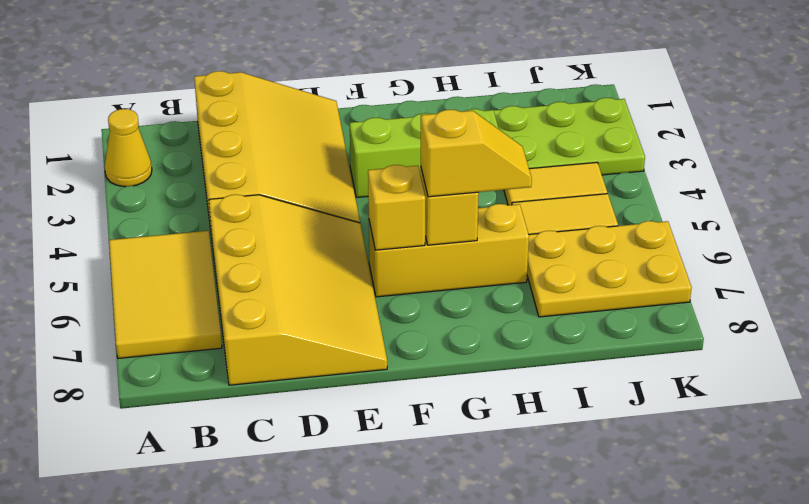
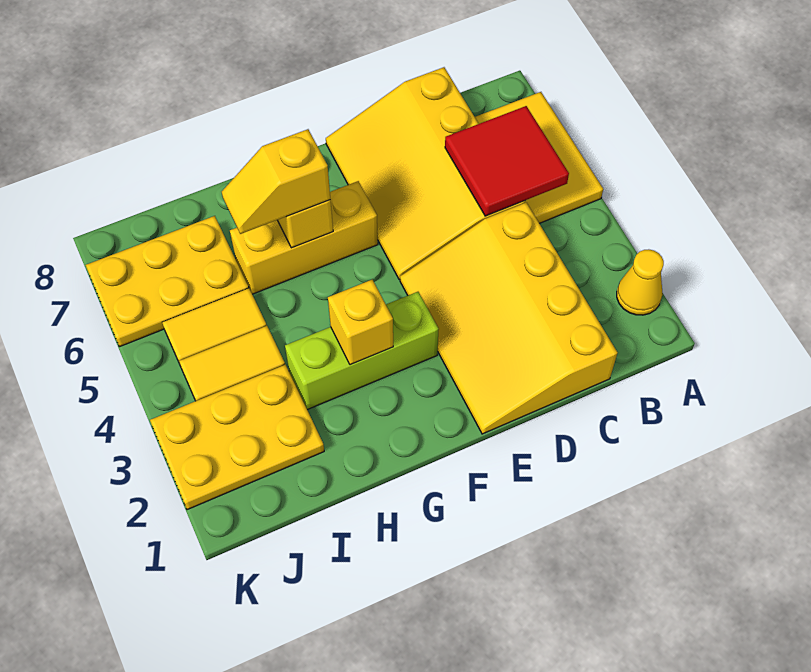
none -> red 2x2 tile [445,106,569,216]
yellow 1x1 brick [368,165,425,250] -> yellow 1x1 brick moved to [328,280,393,365]
lime 2x3 plate [494,98,645,175] -> yellow 2x3 plate [150,365,324,510]

